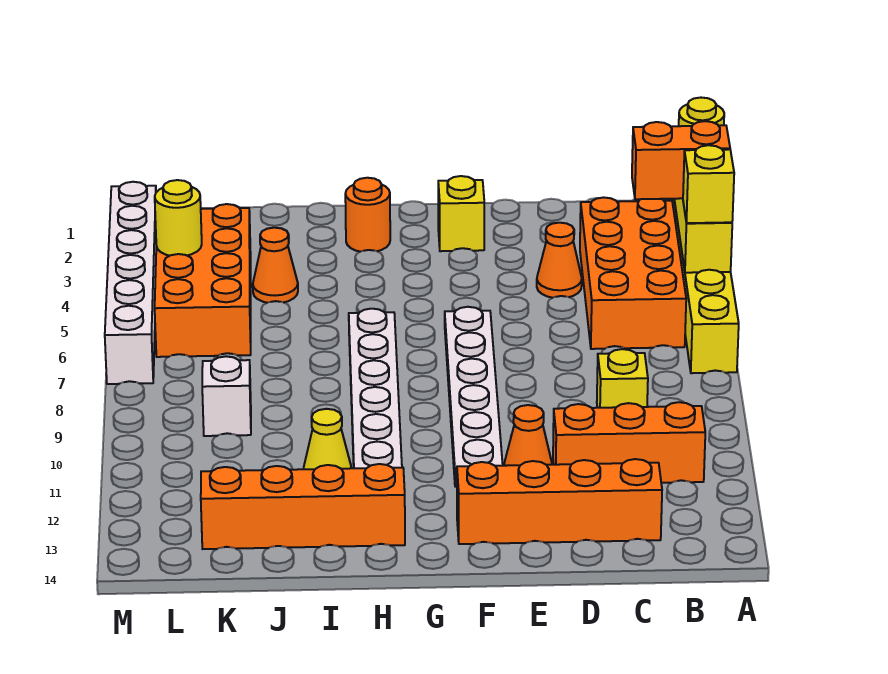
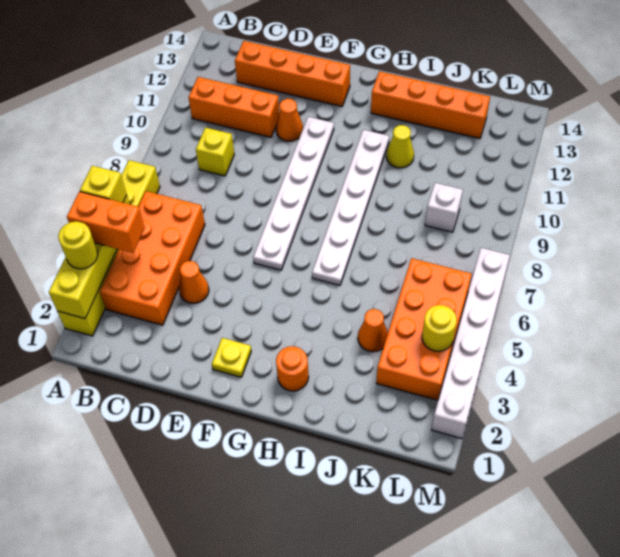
yellow 1x1 brick [438,176,484,251] -> yellow 1x1 plate [212,338,251,377]

